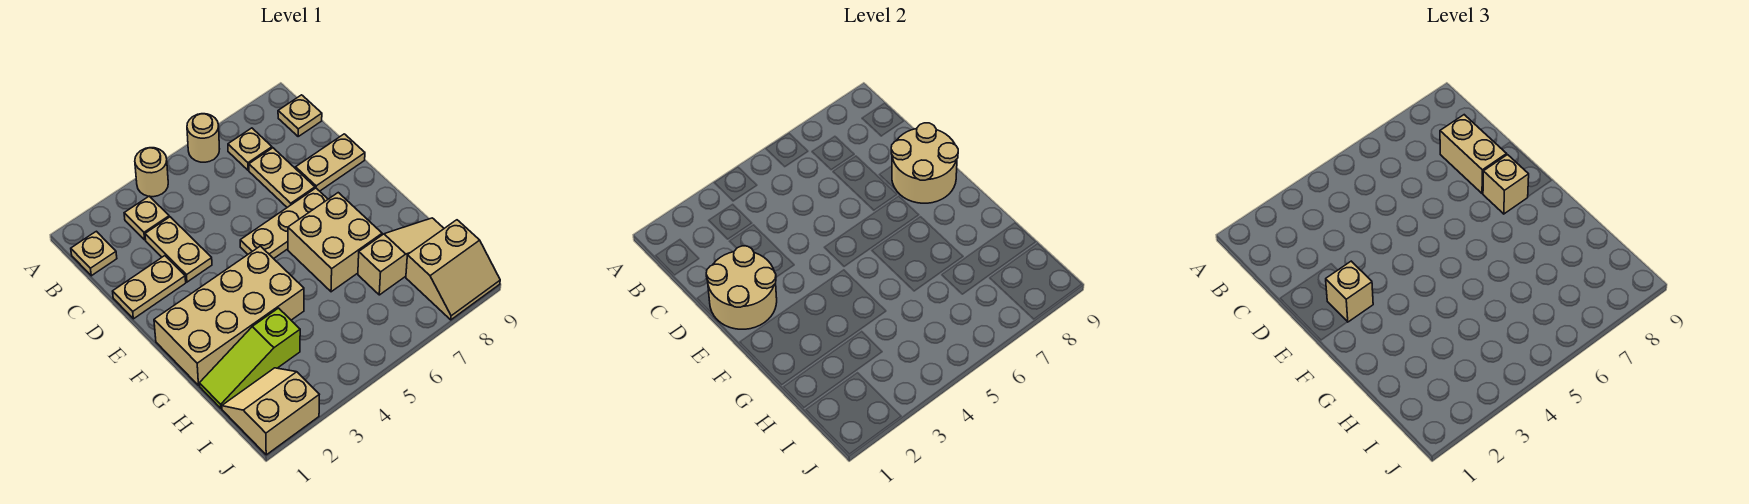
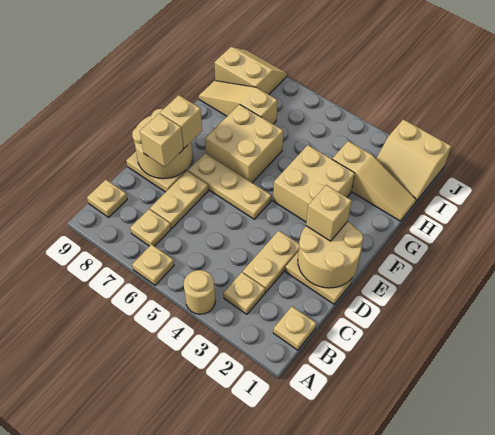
tan 1x1 round brick [187,114,219,162] -> tan 1x1 plate [132,244,174,285]
tan 1x2 brick [1440,115,1507,194] -> tan 1x1 brick [140,113,183,167]
tan 2x4 brick [154,246,304,385] -> tan 2x2 brick [273,145,355,222]
lime 1x3 slope [199,308,300,408] -> tan 1x3 slope [332,141,416,221]

